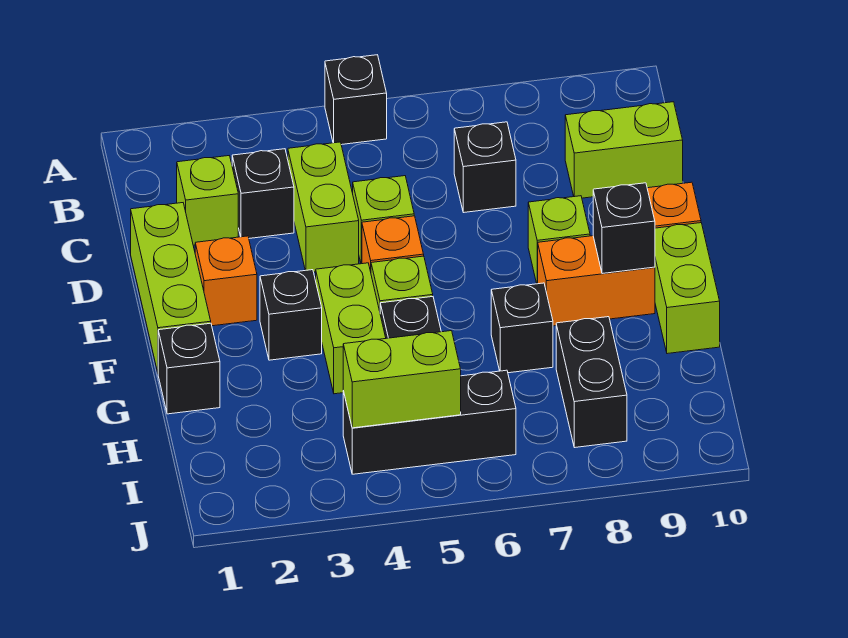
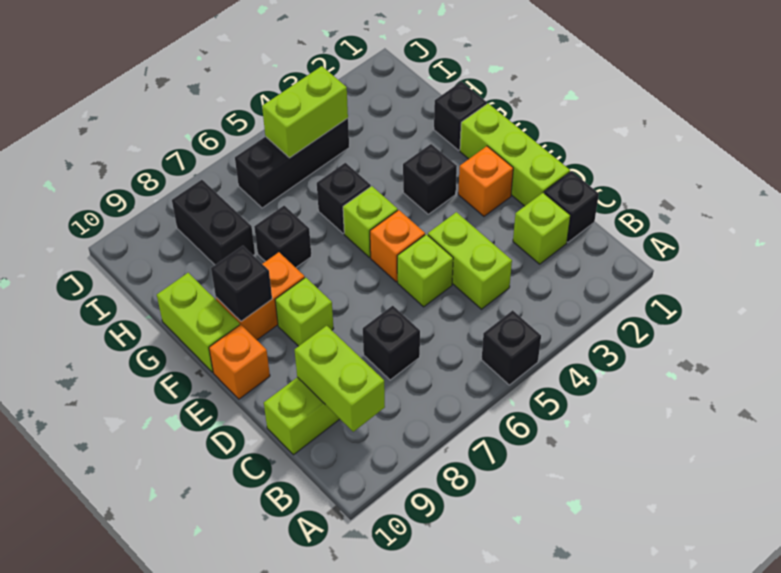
black 1x1 brick [232,149,294,238] -> black 1x1 brick moved to [544,171,599,242]
lime 1x2 brick [316,263,386,394] -> lime 1x2 brick moved to [295,326,385,432]

